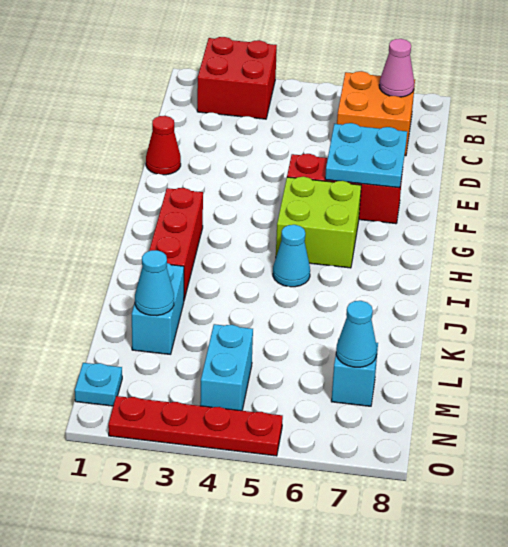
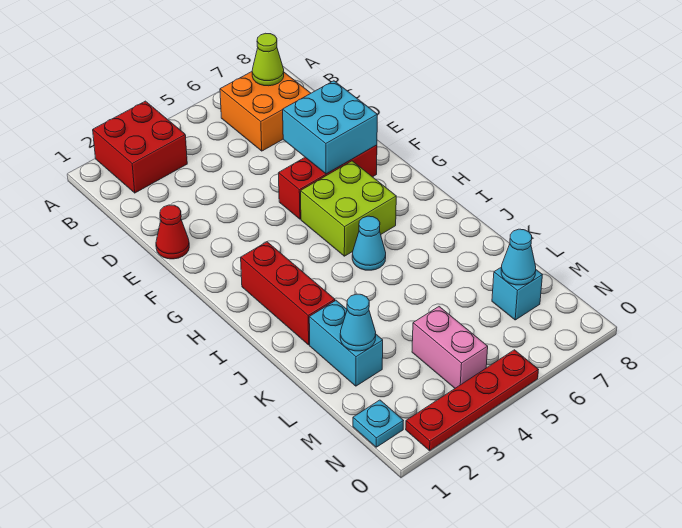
pink 1x1 cone [379,39,414,97] -> lime 1x1 cone [252,33,284,86]
cyan 2x2 plate [325,123,407,188] -> cyan 2x2 brick [283,81,377,174]
cyan 1x2 brick [200,324,253,411] -> pink 1x2 brick [412,307,488,388]

